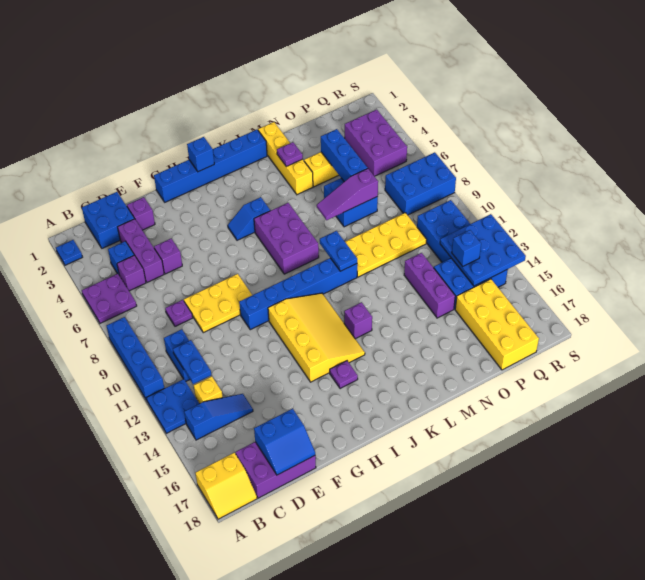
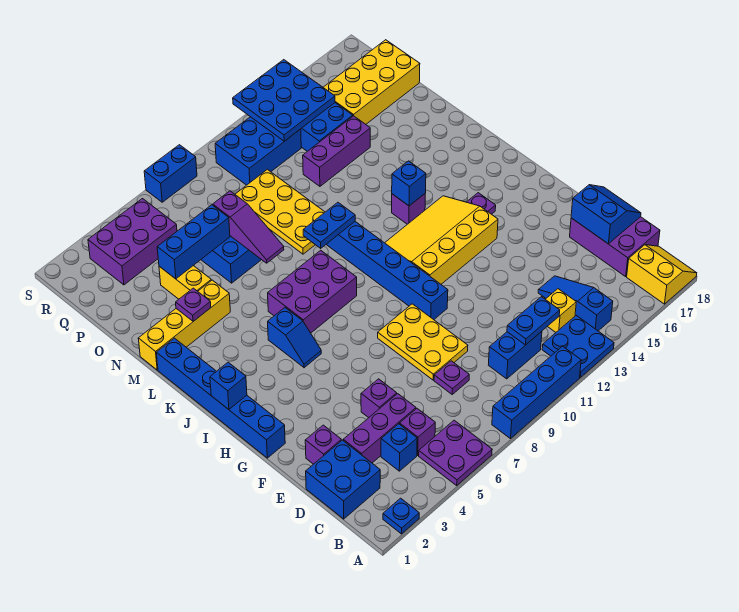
blue 2x3 brick [385,152,456,215] -> blue 1x2 brick [144,145,197,202]
blue 1x1 brick [452,230,481,266] -> blue 1x1 brick moved to [392,161,426,206]

